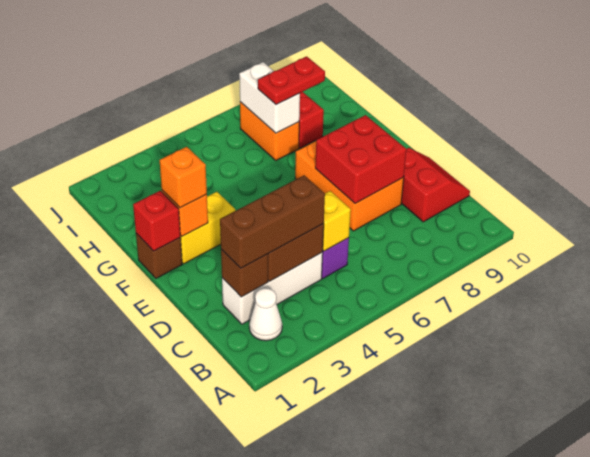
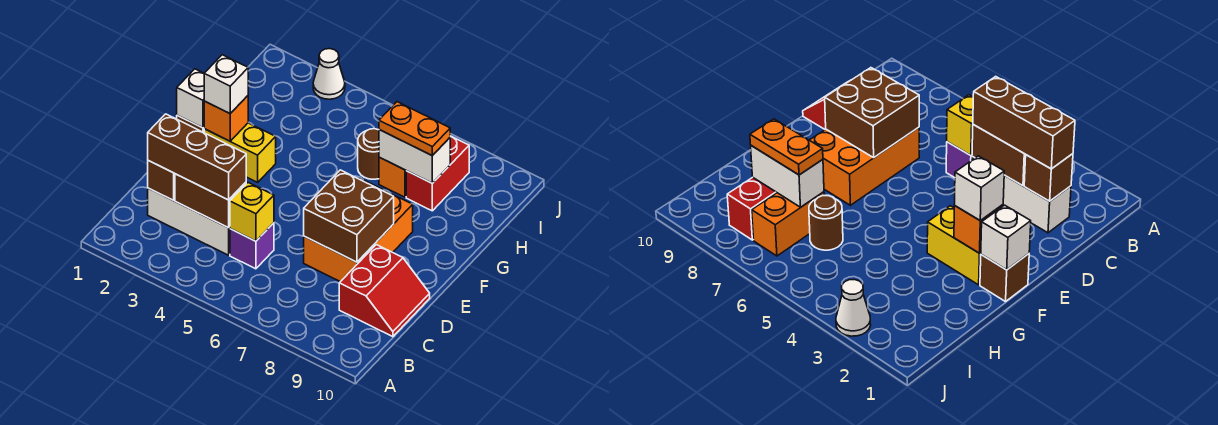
white 1x1 cone [249,288,282,341] -> white 1x1 cone moved to [313,49,345,99]
red 2x2 brick [315,115,406,203] -> brown 2x2 brick [304,170,394,262]
red 1x1 brick [133,191,180,251] -> white 1x1 brick [177,69,204,128]
orange 1x1 brick [160,147,207,208] -> white 1x1 brick [204,55,248,113]
none -> brown 1x1 round brick [358,129,379,179]
white 1x2 brick [239,62,300,133] -> white 1x2 brick turned to [379,130,450,183]
red 1x2 plate [258,56,325,105] -> orange 1x2 plate [379,102,450,156]

